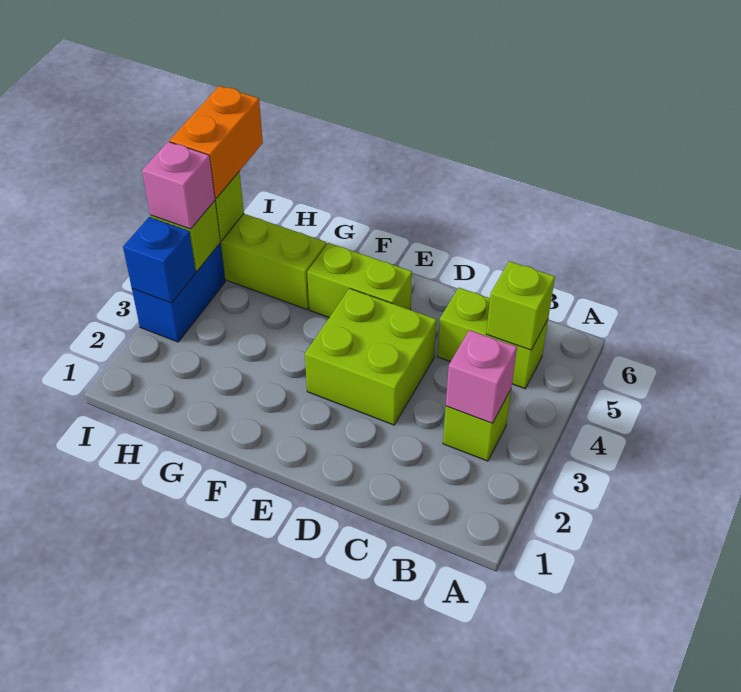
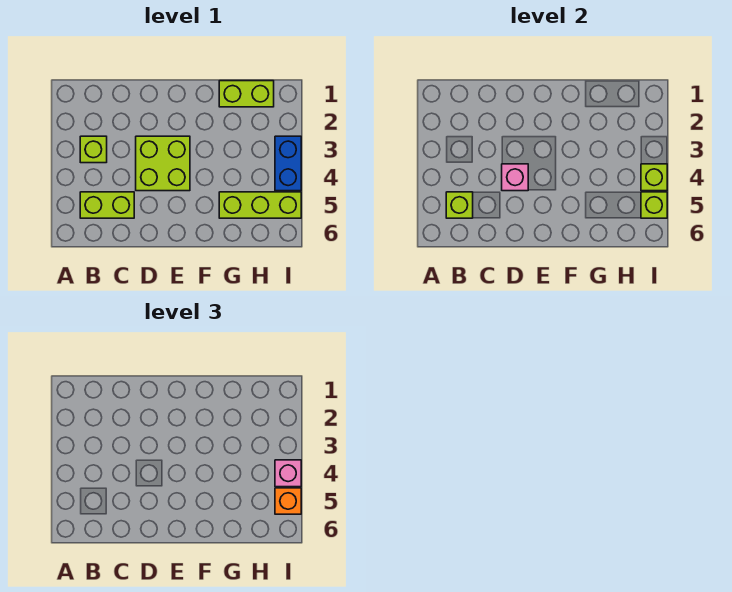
pink 1x1 brick [446,330,517,423] -> pink 1x1 brick moved to [502,164,528,191]
lime 1x2 brick [307,243,412,317] -> lime 1x2 brick moved to [219,81,274,107]
blue 1x1 brick [123,217,196,303] -> none
orange 1x2 brick [170,86,263,198] -> orange 1x1 brick [275,488,301,514]

